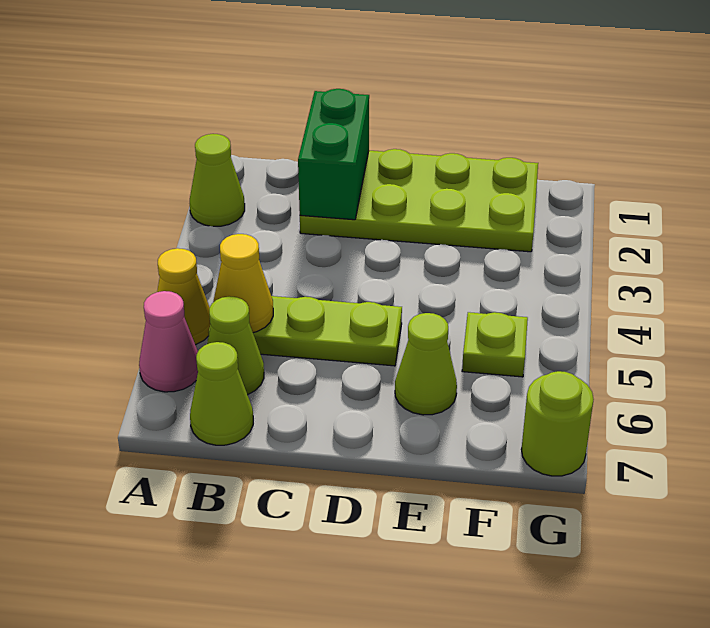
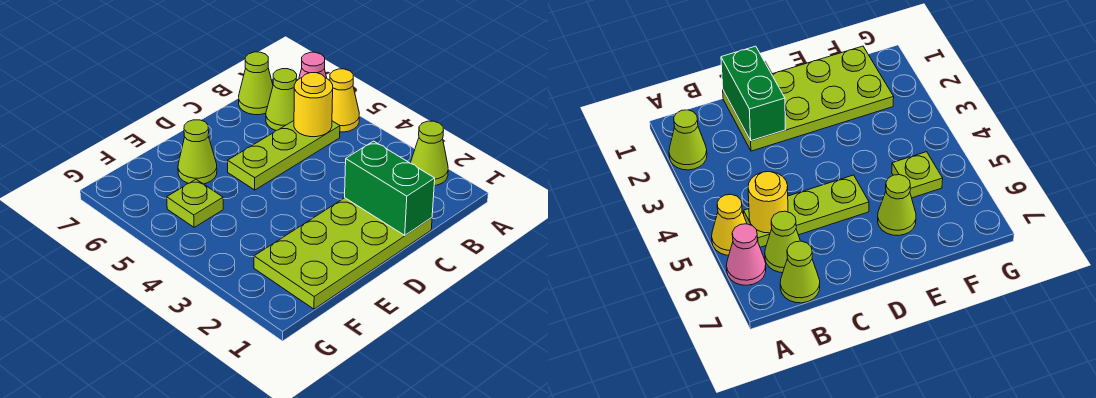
yellow 1x1 cone [213,234,273,333] -> yellow 1x1 round brick [294,73,333,137]
lime 1x1 round brick [521,371,594,476] -> none

